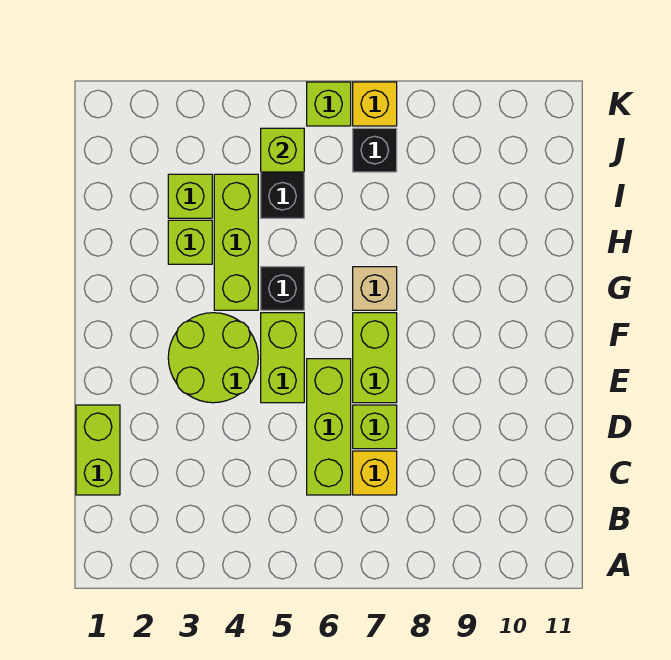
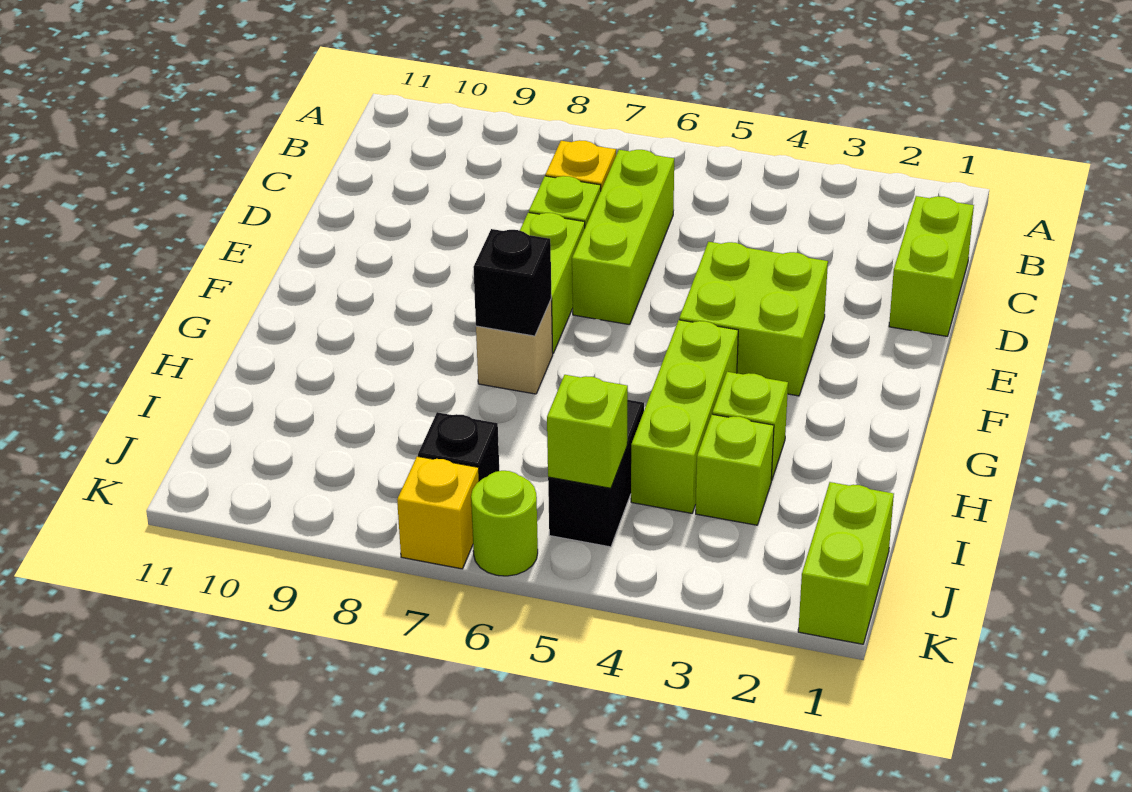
lime 2x2 round brick [168,313,258,403] -> lime 2x2 brick [679,242,828,396]
lime 1x2 brick [261,313,304,403] -> lime 1x2 brick moved to [798,482,894,644]
black 1x1 brick [261,267,304,310] -> black 1x1 brick moved to [473,229,551,336]
lime 1x1 brick [307,82,351,126] -> lime 1x1 round brick [471,471,538,576]

